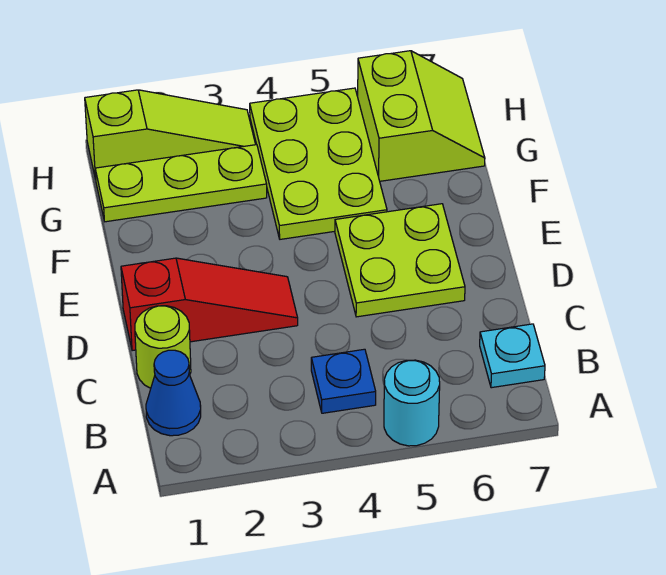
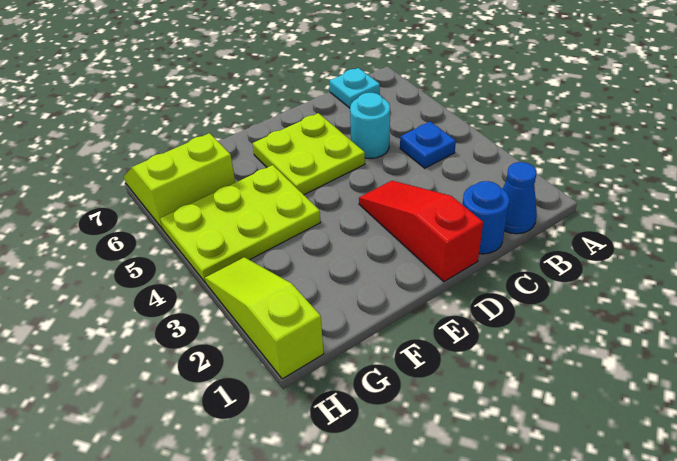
cyan 1x1 round brick [384,360,440,446] -> cyan 1x1 round brick moved to [350,93,390,159]
lime 1x1 round brick [135,306,191,388] -> blue 1x1 round brick [463,181,509,254]
lime 1x3 plate [95,145,267,222] -> none

